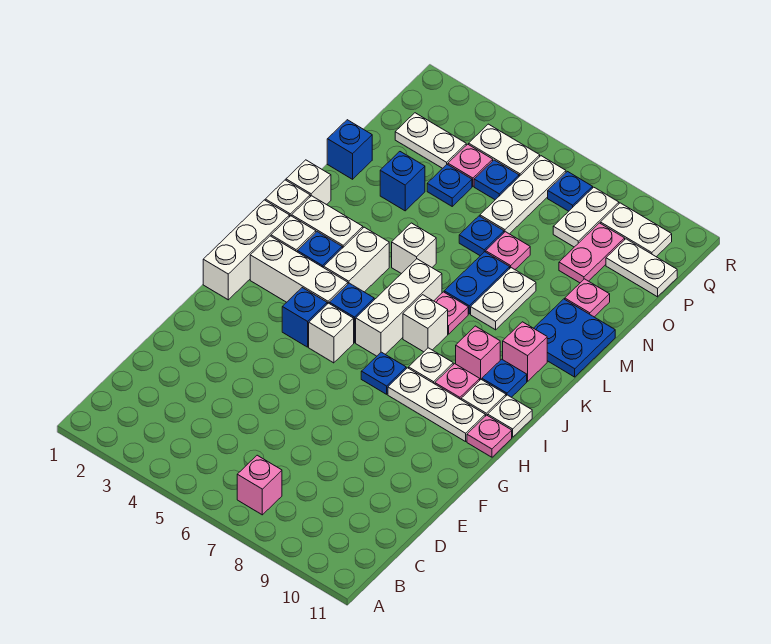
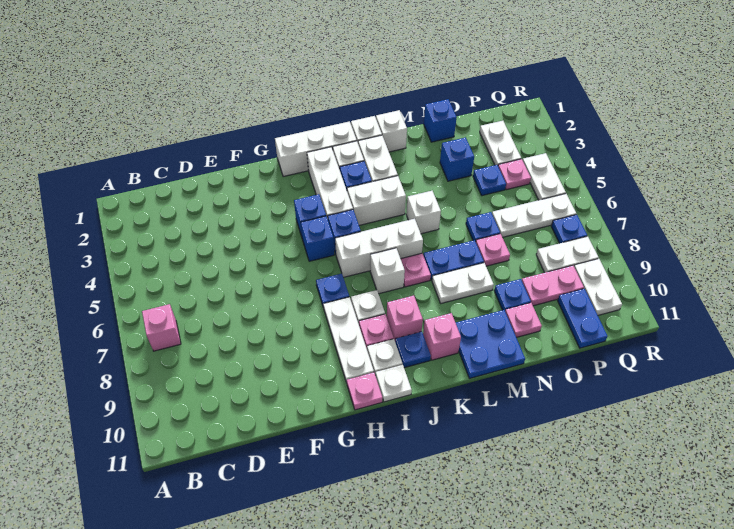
white 1x1 brick [309,303,354,363] -> blue 1x1 brick [301,216,334,261]
blue 1x1 plate [474,160,519,200] -> blue 1x1 plate moved to [494,279,531,311]
white 1x2 plate [606,239,677,297] -> blue 1x2 plate [558,289,607,348]

